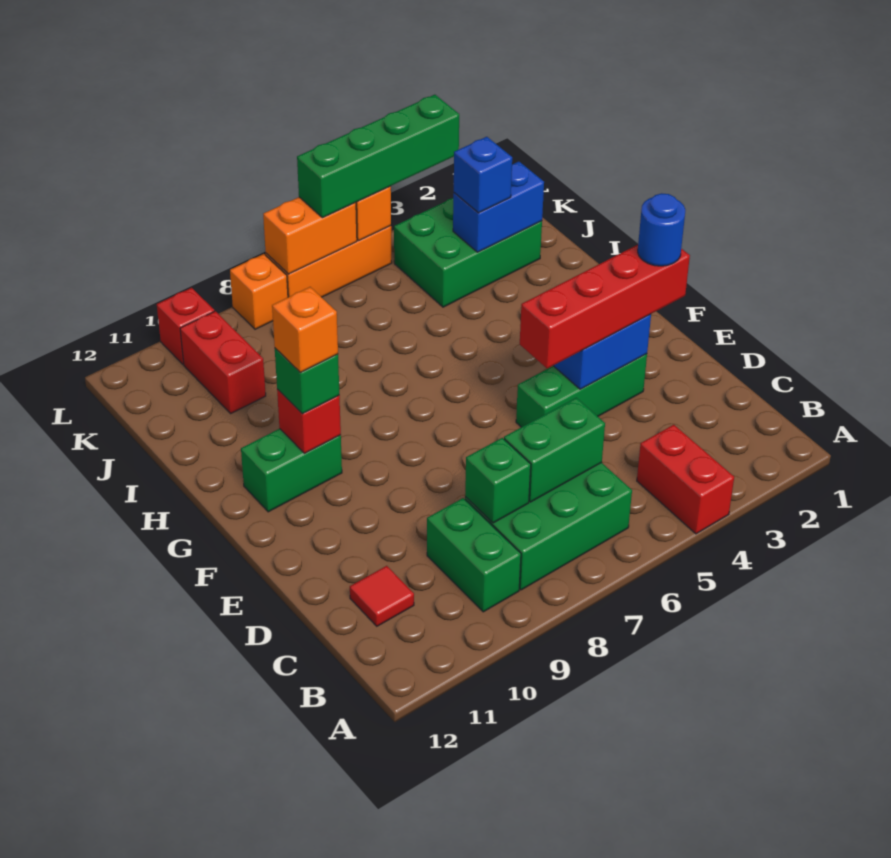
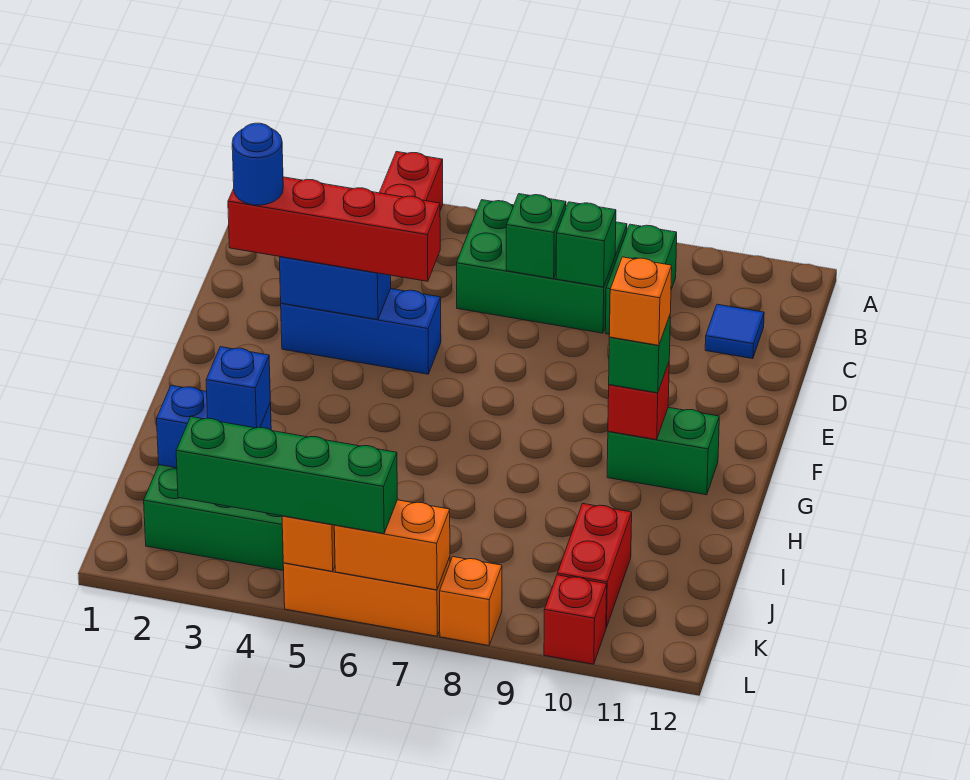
green 1x2 brick [504,398,605,502] -> green 1x1 brick [506,194,566,279]
red 1x1 tile [350,566,414,626] -> blue 1x1 tile [705,304,764,359]
green 1x3 brick [516,354,647,427] -> blue 1x3 brick [281,289,441,374]

